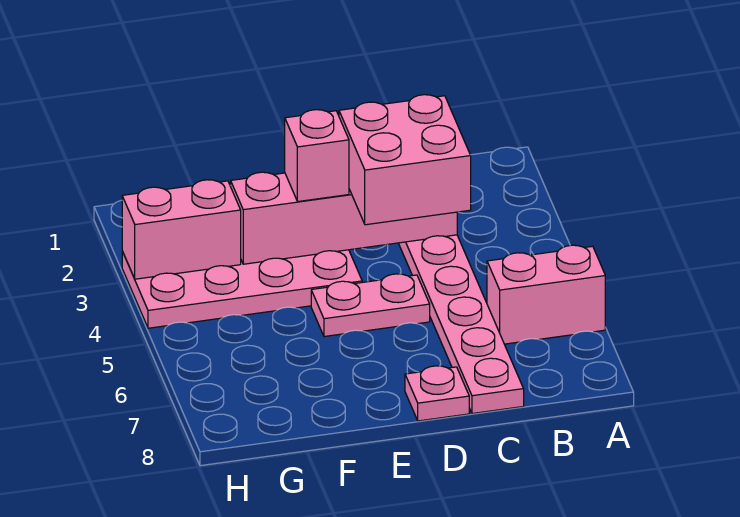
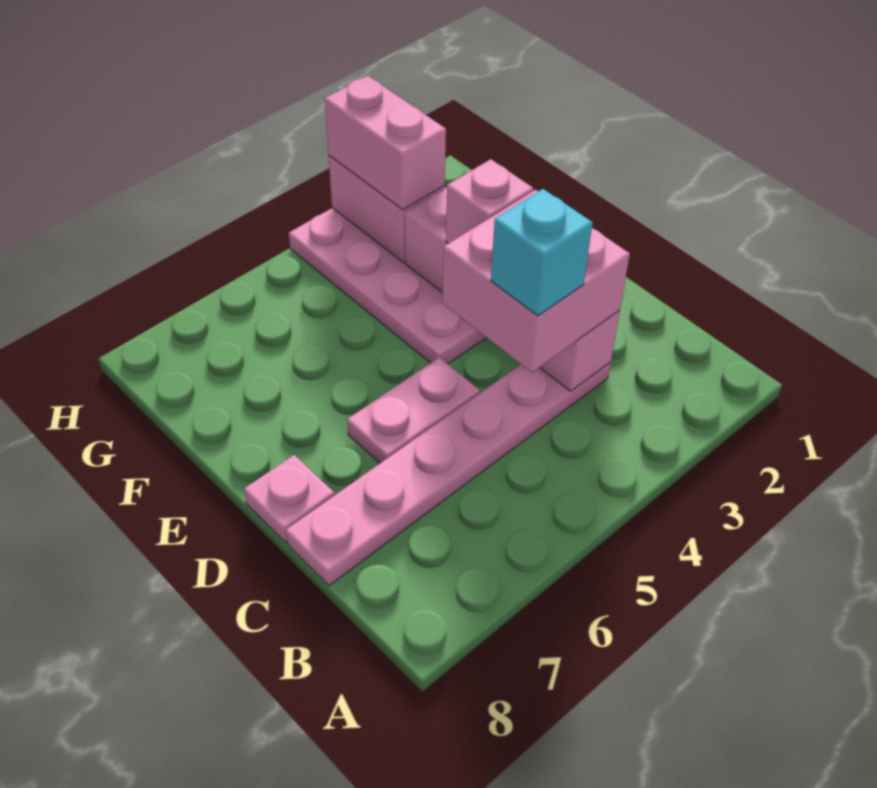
pink 1x2 brick [487,245,605,344] -> pink 1x2 brick moved to [325,76,446,210]
none -> cyan 1x1 brick [491,189,592,316]
pink 1x2 plate [311,274,430,336] -> pink 1x2 plate turned to [347,358,480,463]

